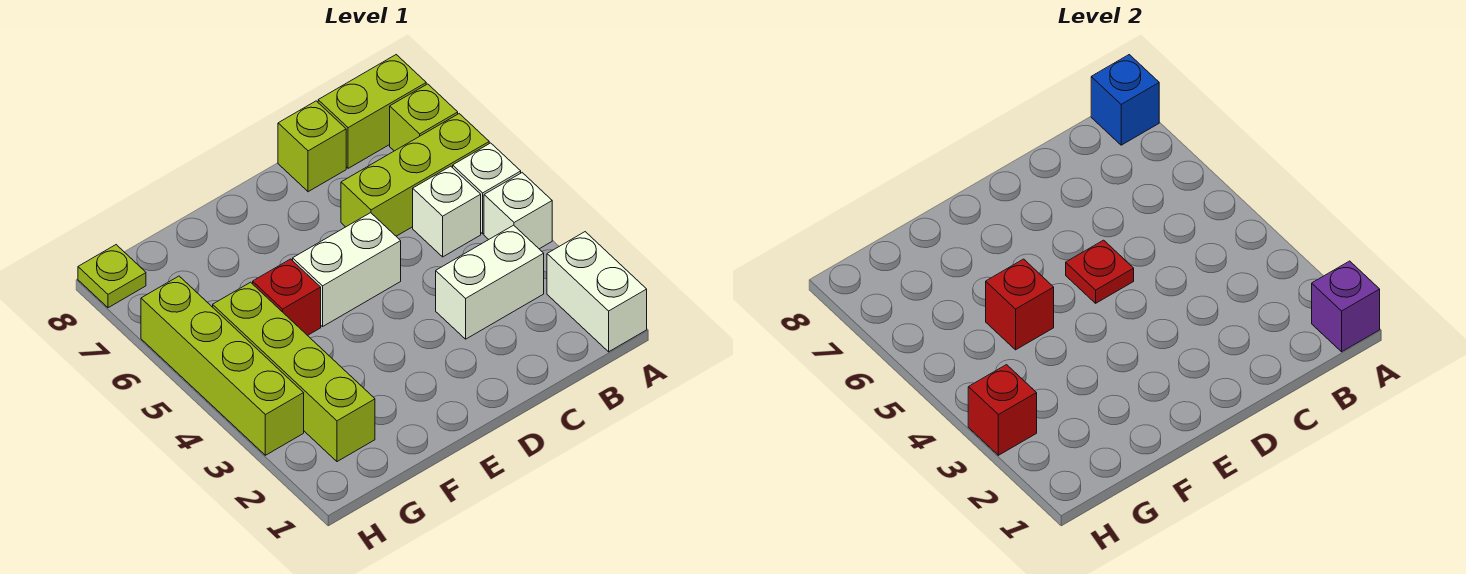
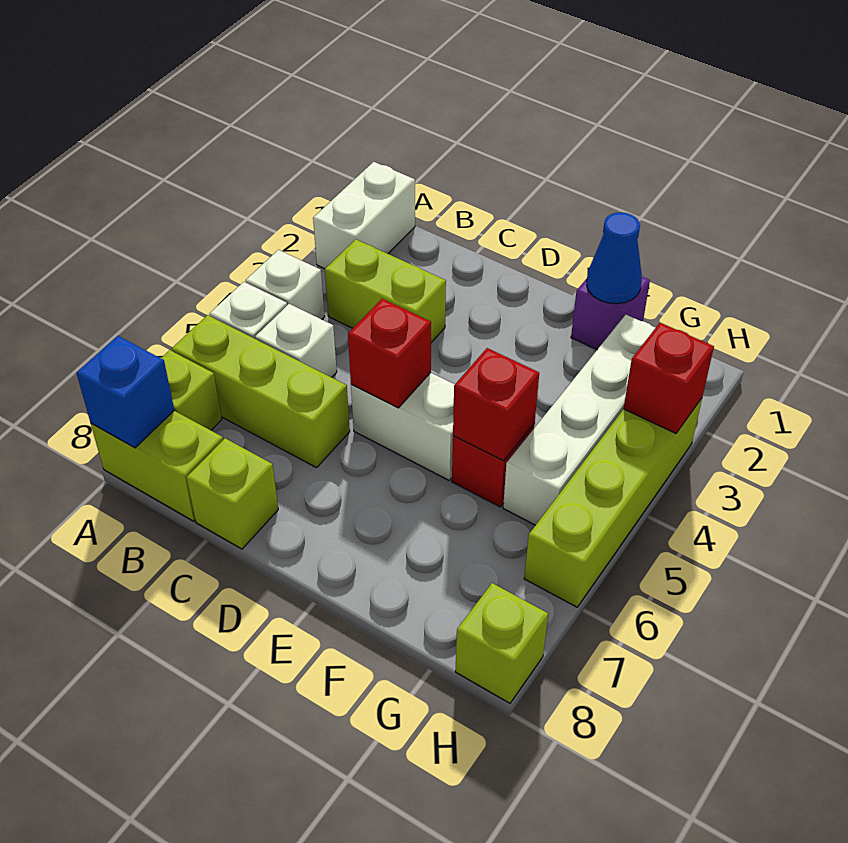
purple 1x1 brick [1312,261,1380,352] -> purple 1x1 brick moved to [571,277,650,349]
white 1x2 brick [436,225,544,339] -> lime 1x2 brick [325,239,446,343]
red 1x1 plate [1066,240,1134,303] -> red 1x1 brick [348,299,431,408]
none -> blue 1x1 cone [587,212,642,304]
lime 1x4 brick [213,282,375,462] -> white 1x4 brick [503,315,655,525]
lime 1x1 plate [78,245,146,308] -> lime 1x1 brick [455,583,548,703]

